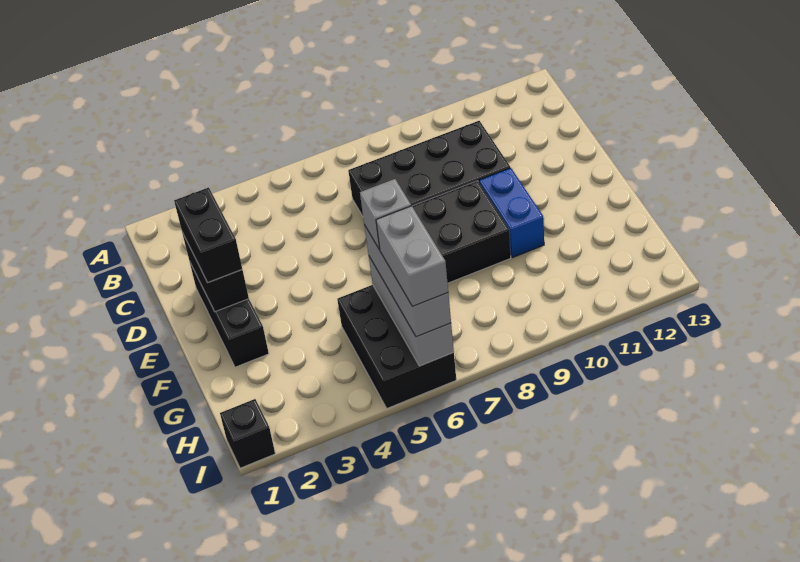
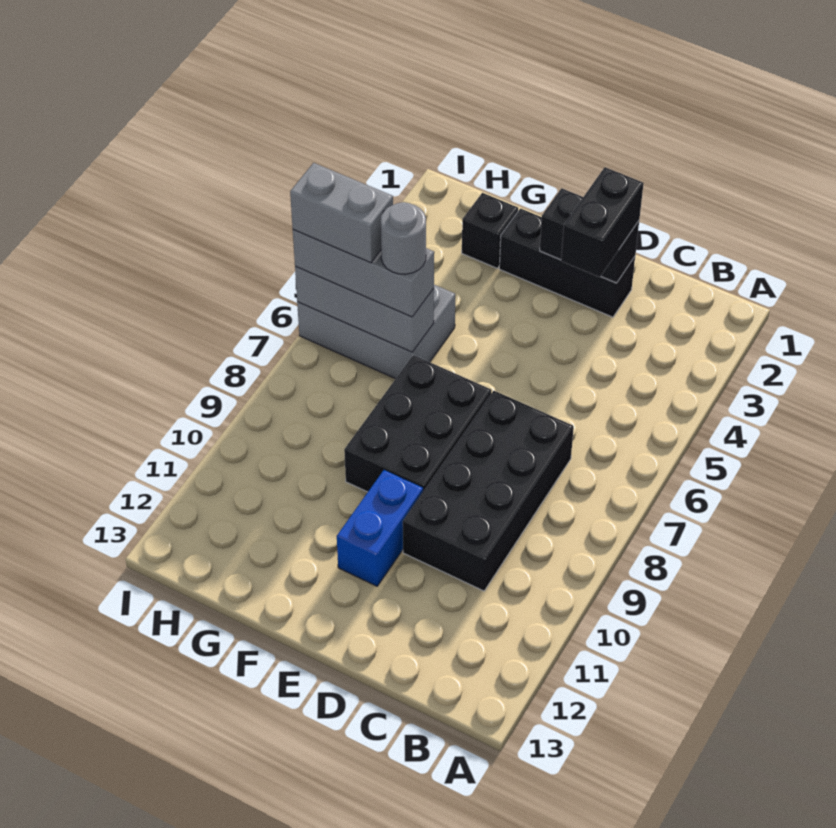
black 1x2 brick [174,187,242,282] -> black 1x2 brick turned to [561,167,644,277]
blue 1x2 brick [479,168,544,258] -> blue 1x2 brick turned to [337,470,423,586]
black 2x3 brick [337,285,456,408] -> grey 2x3 brick [297,285,455,379]
grey 1x1 brick [360,179,411,250] -> grey 1x1 round brick [381,202,426,274]
black 1x1 brick [220,399,275,468] -> black 1x1 brick moved to [462,193,518,268]

